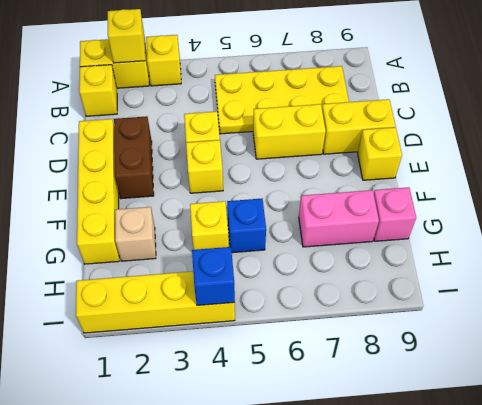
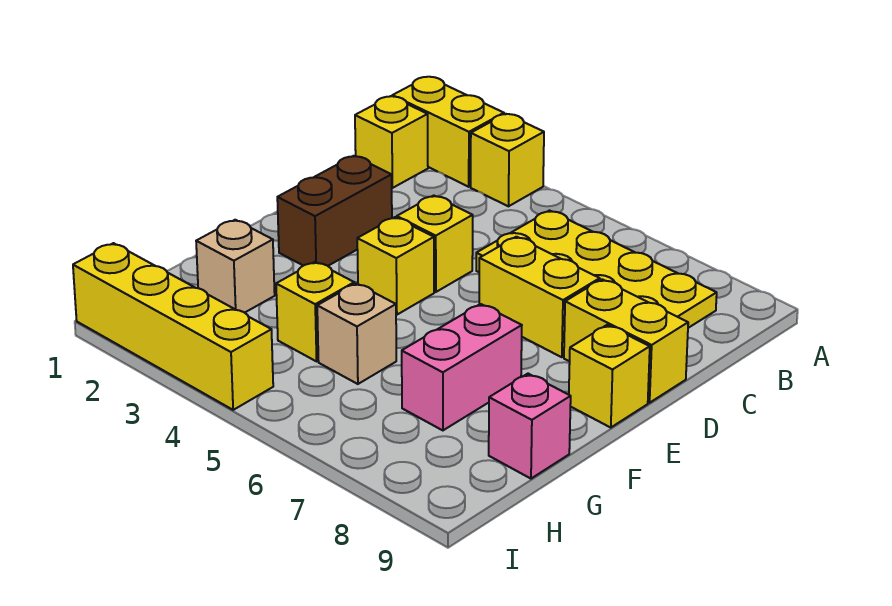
yellow 1x1 brick [108,9,145,63] -> none
yellow 1x4 brick [77,119,119,264] -> none
blue 1x1 brick [227,199,266,253] -> tan 1x1 brick [317,283,396,384]
pink 1x2 brick [299,190,379,247] -> pink 1x2 brick turned to [402,304,522,430]
blue 1x1 brick [192,247,235,305] -> none

